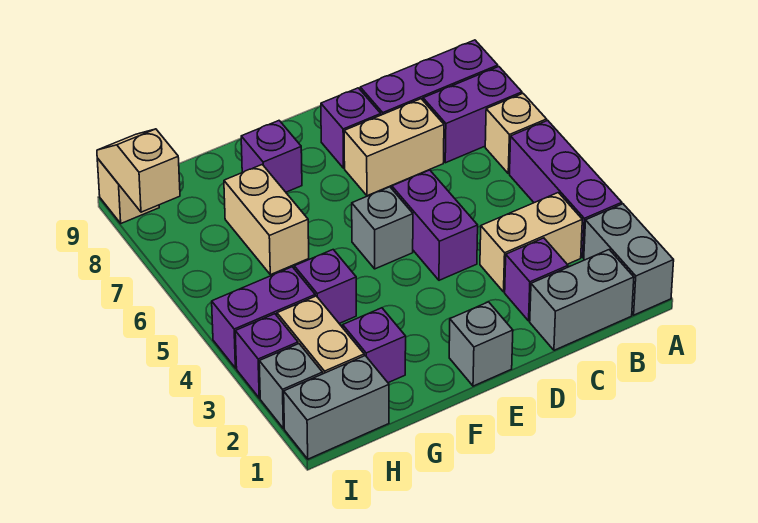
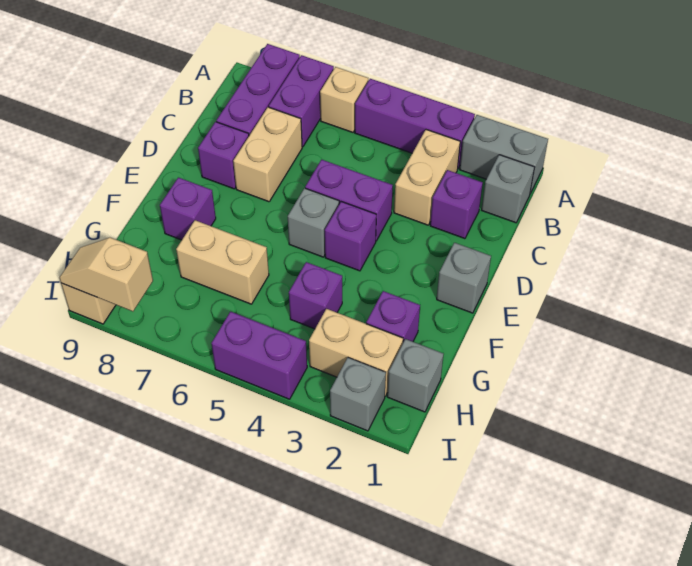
grey 1x2 brick [530,250,634,350] -> grey 1x1 brick [482,155,534,223]
grey 1x2 brick [284,356,389,459] -> grey 1x1 brick [387,339,443,412]
purple 1x2 brick [212,267,315,368] -> purple 1x2 brick turned to [211,312,307,399]
purple 1x1 brick [235,314,298,398] -> purple 1x1 brick moved to [325,202,376,271]

